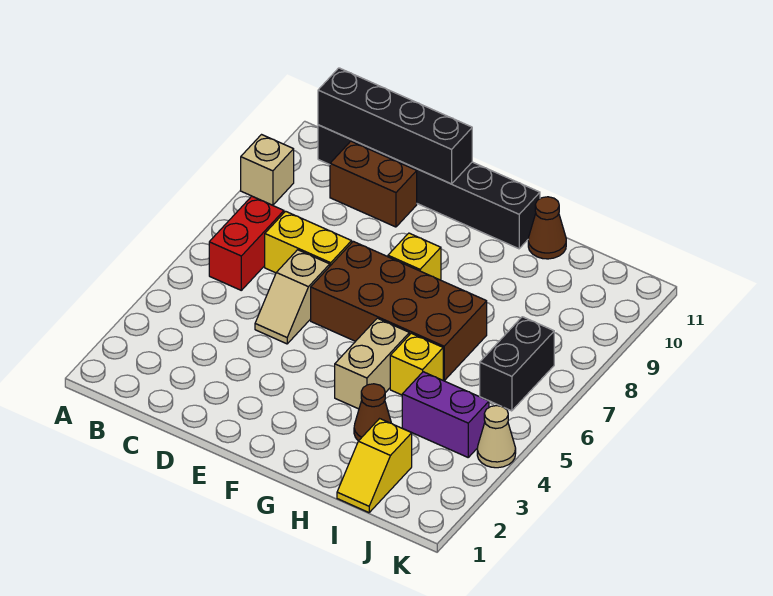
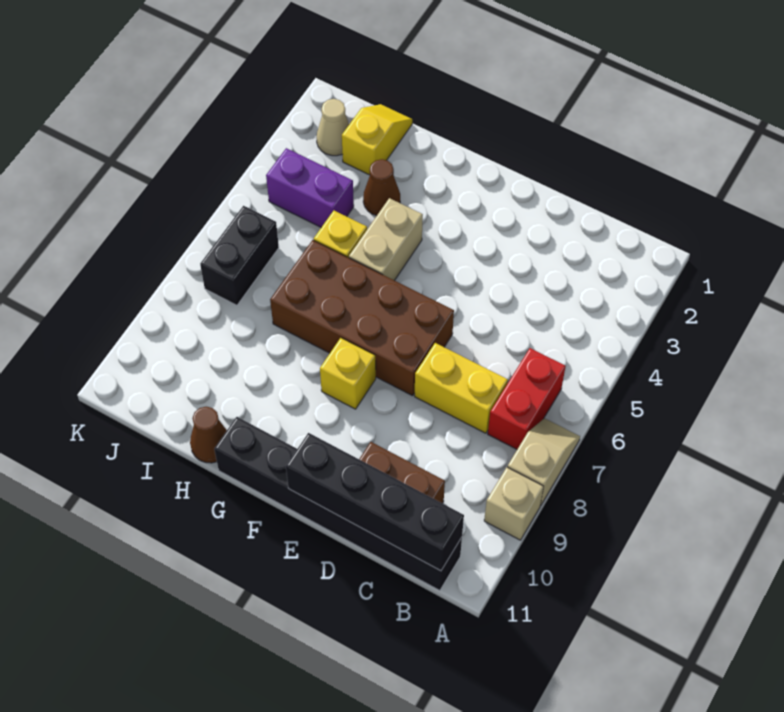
tan 1x2 slope [255,250,330,344] -> tan 1x2 slope moved to [508,418,580,506]
tan 1x1 cone [477,406,516,468] -> tan 1x1 cone moved to [317,99,349,156]

